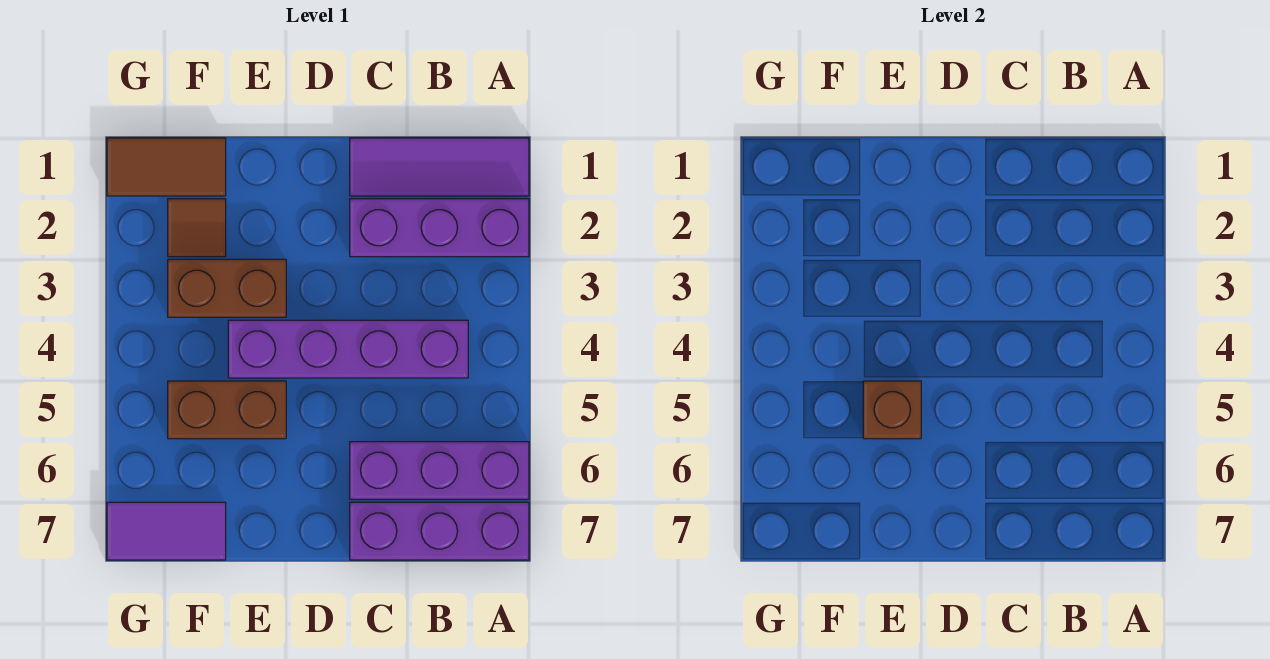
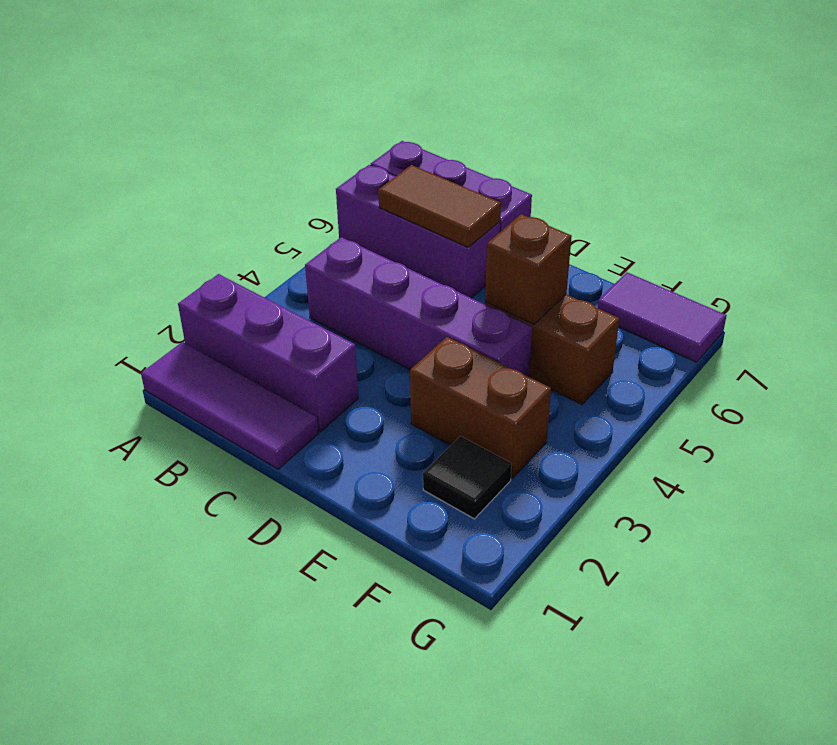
brown 1x2 tile [107,138,226,196] -> brown 1x2 tile moved to [378,165,501,248]
brown 1x1 tile [168,199,226,257] -> black 1x1 tile [423,436,512,519]

